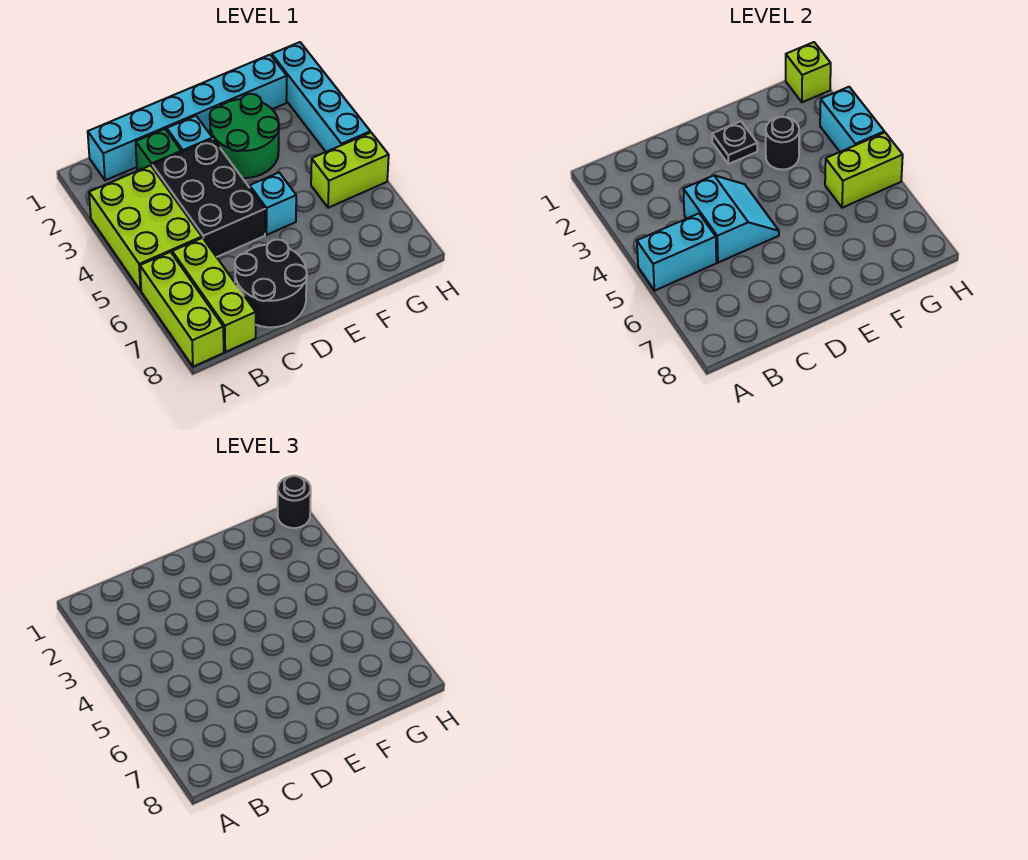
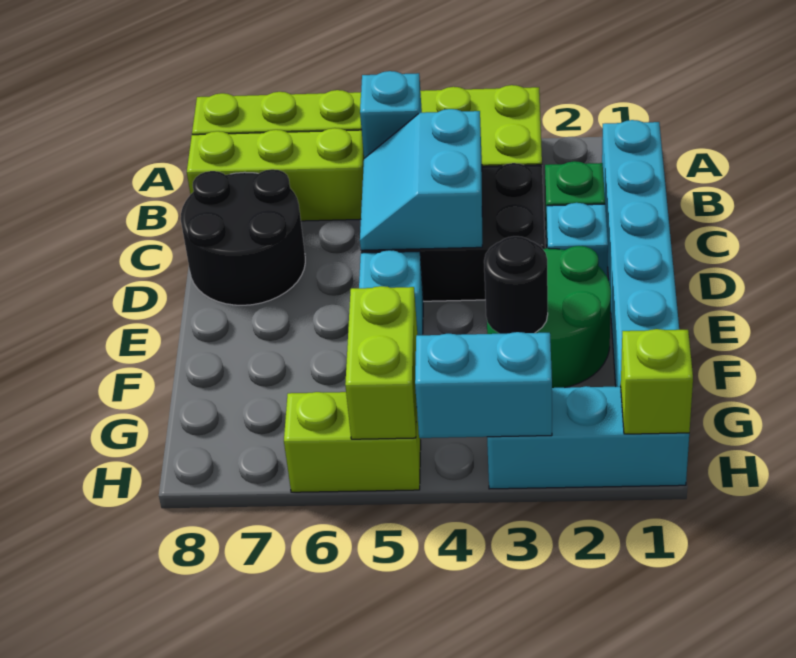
cyan 1x2 brick [637,214,716,291] -> cyan 1x1 brick [360,71,422,158]
cyan 2x2 slope [683,175,779,263] -> cyan 2x2 slope turned to [360,109,482,250]
black 1x1 plate [712,121,757,164] -> none
lime 1x2 brick [311,133,389,208] -> lime 1x2 brick turned to [284,392,421,492]
cyan 1x4 brick [272,42,370,152] -> cyan 1x3 brick [487,386,689,489]
black 1x1 round brick [278,476,311,528] -> none

